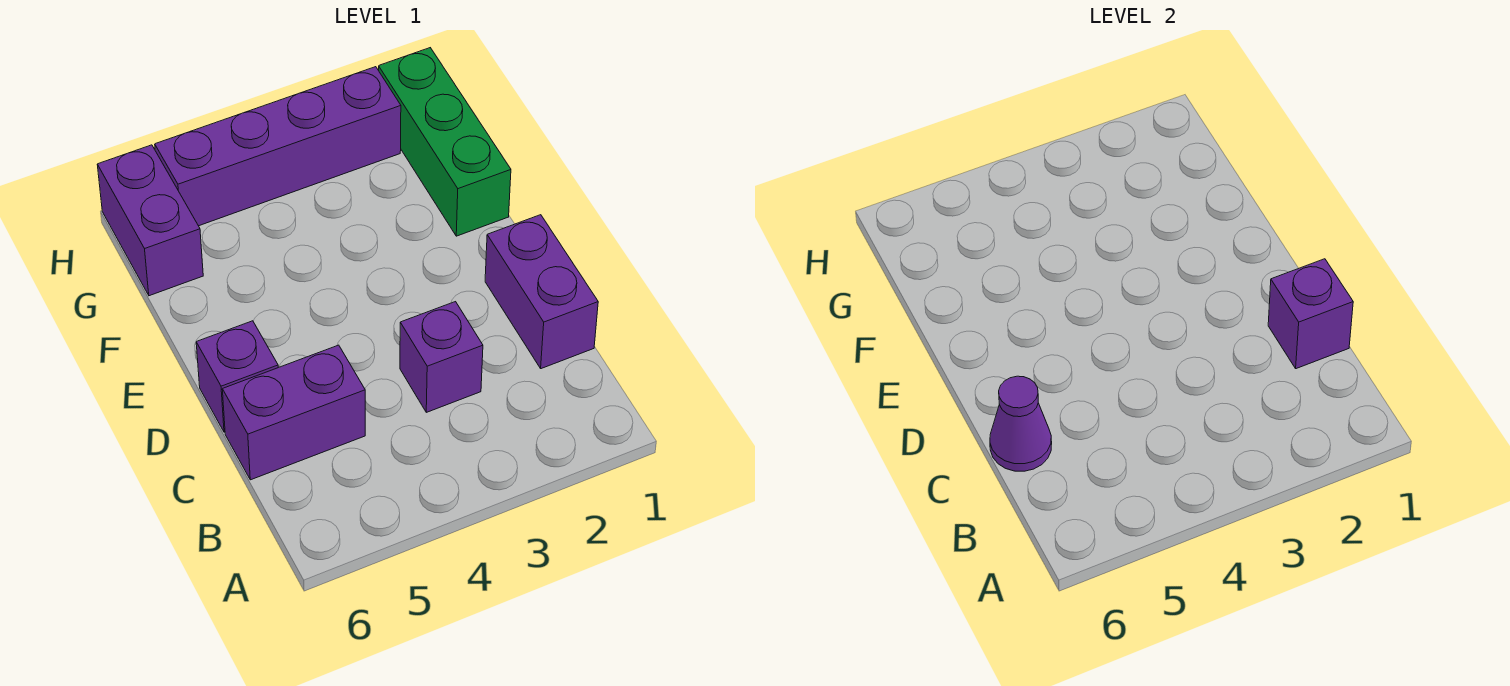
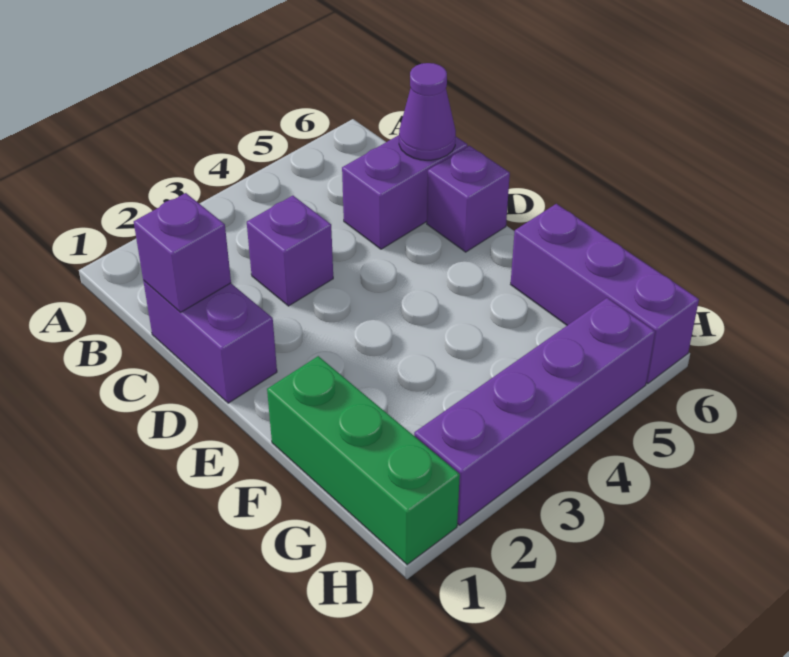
purple 1x2 brick [97,145,203,296] -> purple 1x3 brick [511,204,699,384]

